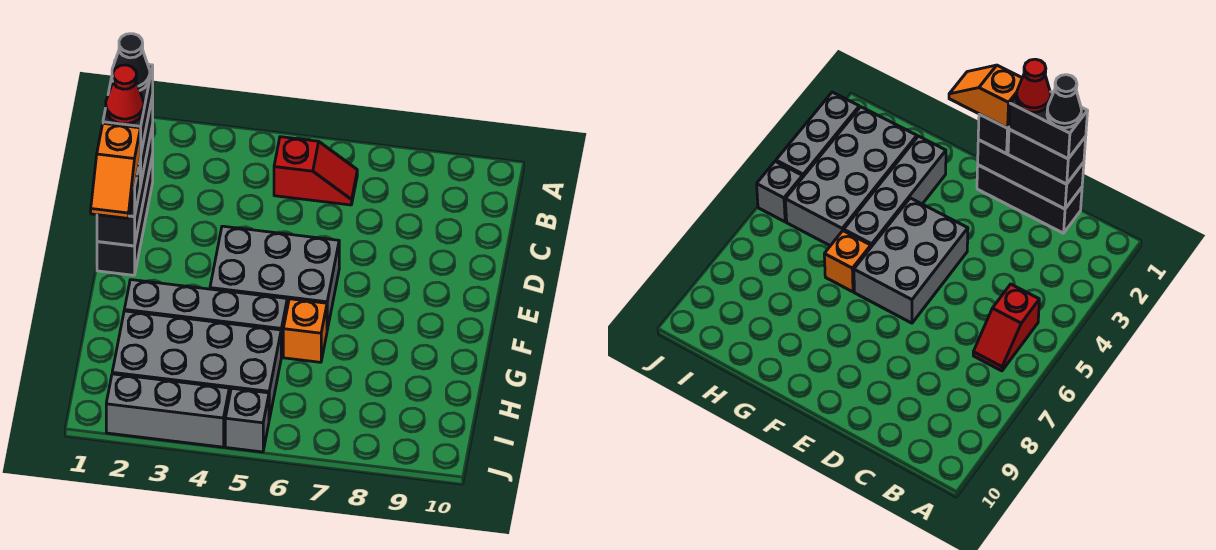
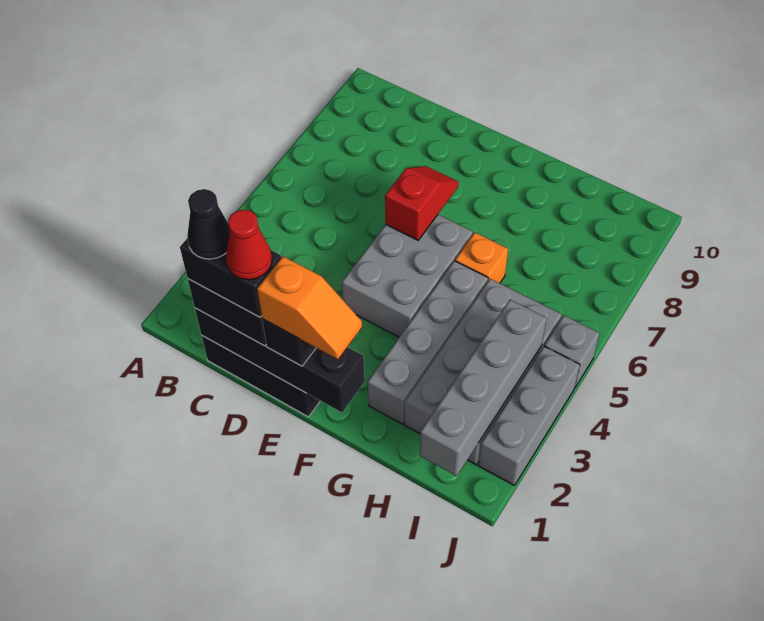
red 1x2 slope [274,137,357,205] -> red 1x2 slope moved to [385,166,459,240]
black 1x3 brick [97,125,153,246] -> black 1x4 brick [195,308,365,413]
none -> grey 1x4 brick [420,300,547,476]

